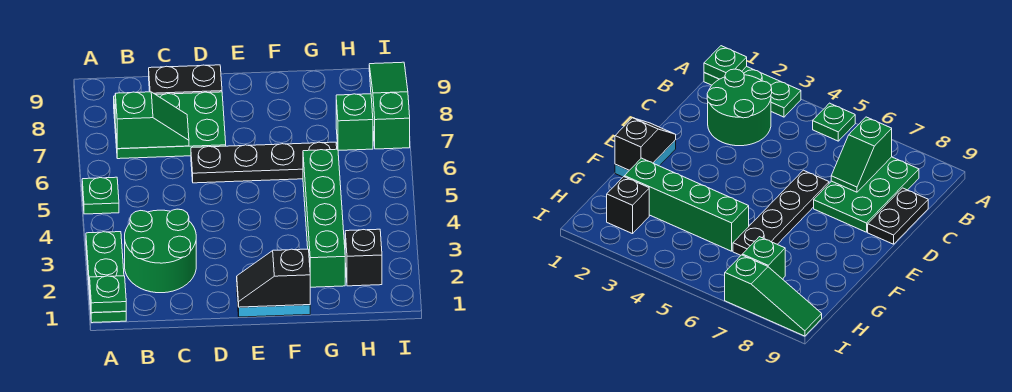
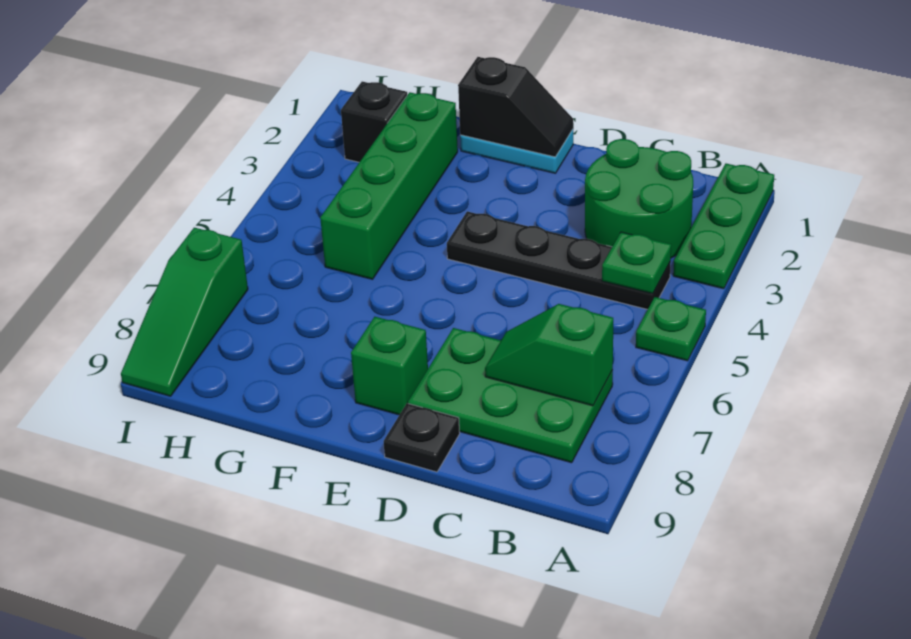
green 1x1 plate [90,276,126,313] -> green 1x1 plate moved to [602,232,671,294]
black 1x2 plate [149,65,222,95] -> black 1x1 plate [384,403,460,472]
black 1x4 plate [191,142,337,183] -> black 1x4 plate moved to [447,211,671,309]
green 1x1 brick [336,94,373,150] -> green 1x1 brick moved to [351,317,428,415]

